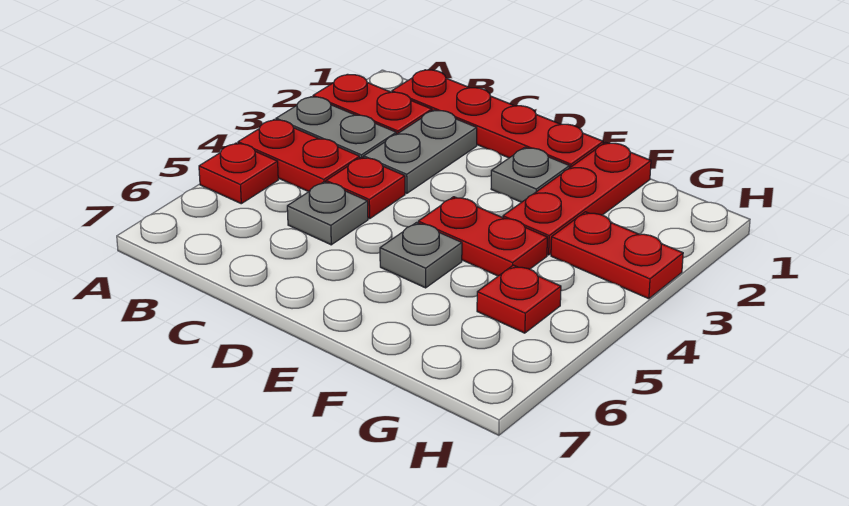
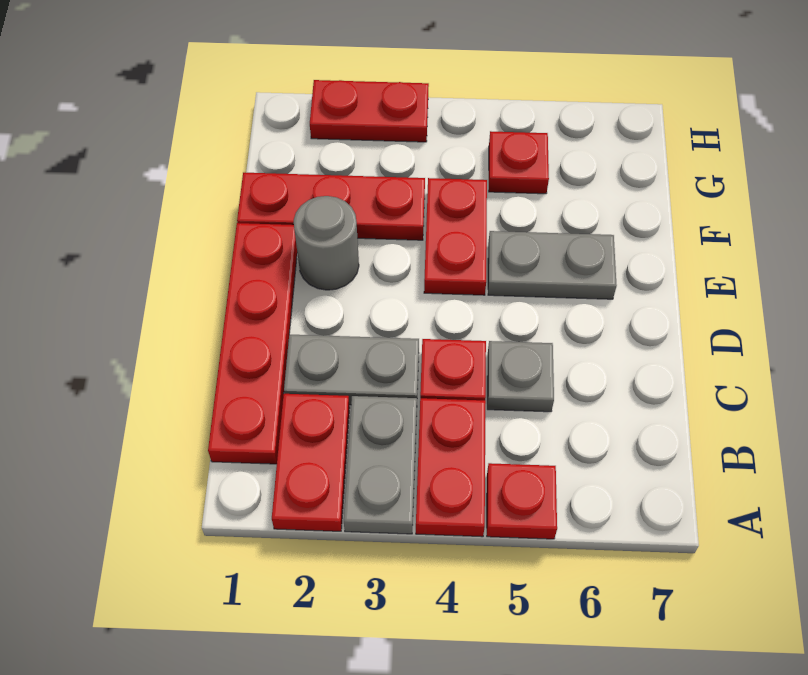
grey 1x1 plate [491,147,569,202] -> grey 1x1 round brick [294,196,359,290]
grey 1x1 plate [380,223,462,288] -> grey 1x2 plate [488,231,617,299]
red 1x2 plate [551,212,683,299] -> red 1x2 plate turned to [310,80,429,142]

